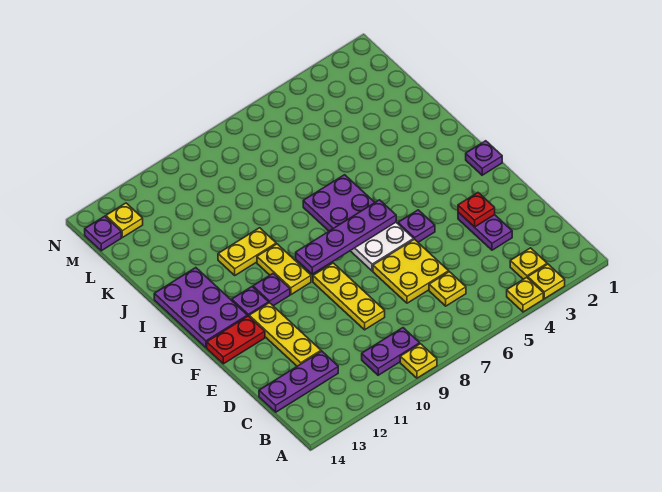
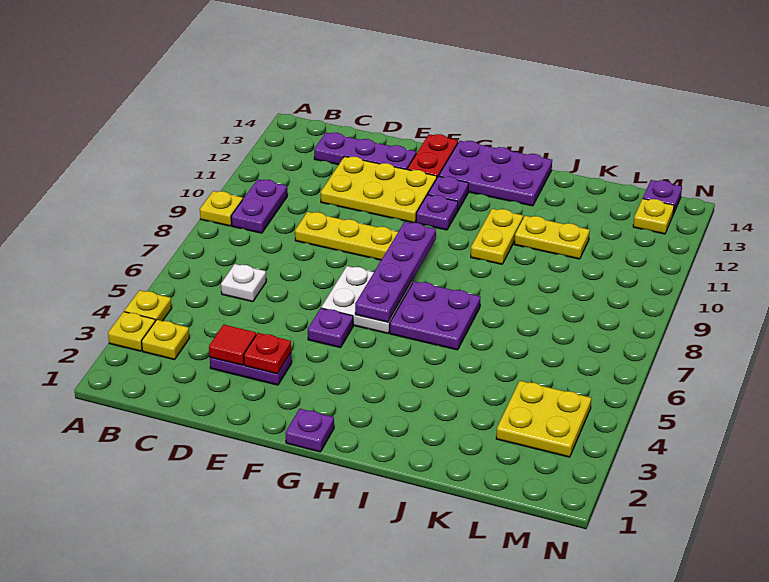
yellow 1x1 plate [429,272,466,306] -> white 1x1 plate [221,264,266,302]
purple 1x3 plate [259,351,338,412] -> purple 1x3 plate turned to [314,133,416,169]
none -> red 1x1 tile [209,325,256,365]
yellow 2x2 plate [373,239,449,303] -> yellow 2x2 plate moved to [496,381,591,457]
yellow 1x3 plate [249,303,321,366] -> yellow 2x3 plate [321,156,437,223]
yellow 1x2 plate [257,244,311,295] -> yellow 1x2 plate moved to [514,216,590,259]

